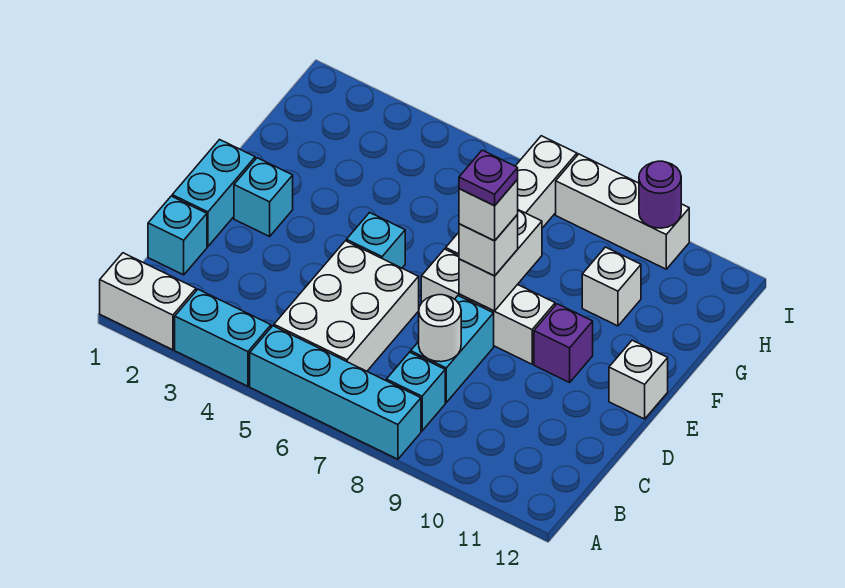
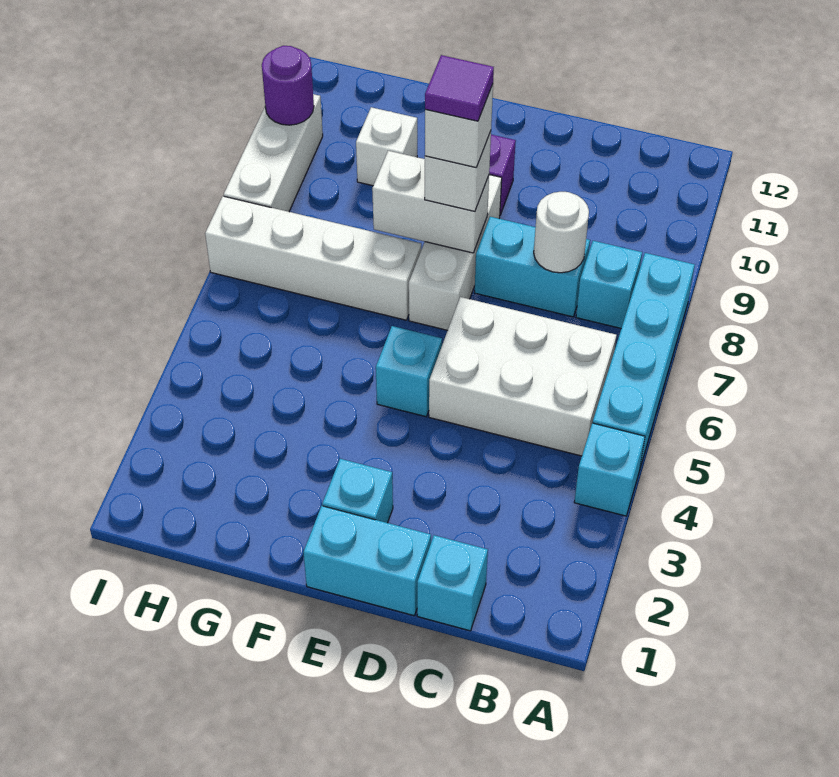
white 1x2 brick [100,253,196,350] -> none
cyan 1x2 brick [175,289,271,386] -> cyan 1x1 brick [574,423,645,516]
purple 1x1 plate [459,150,518,206] -> purple 1x1 tile [425,55,494,121]
white 1x1 brick [609,340,668,419] -> none

